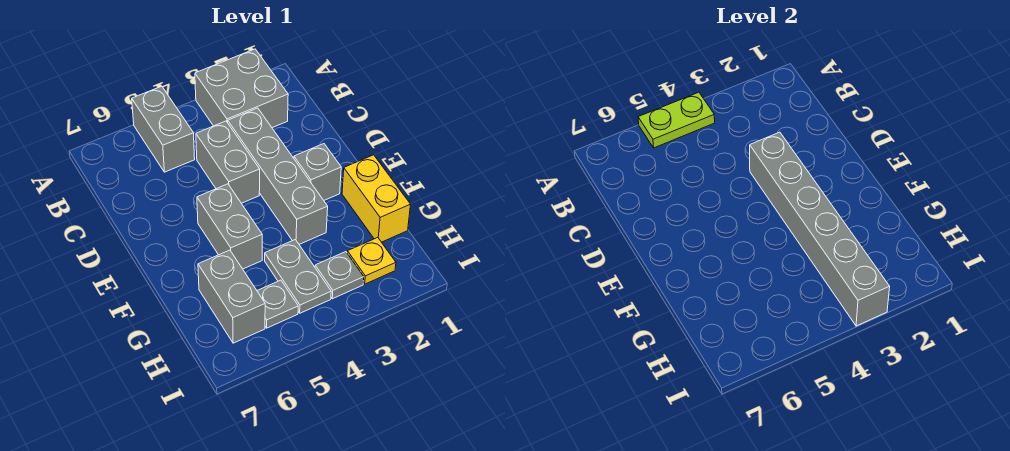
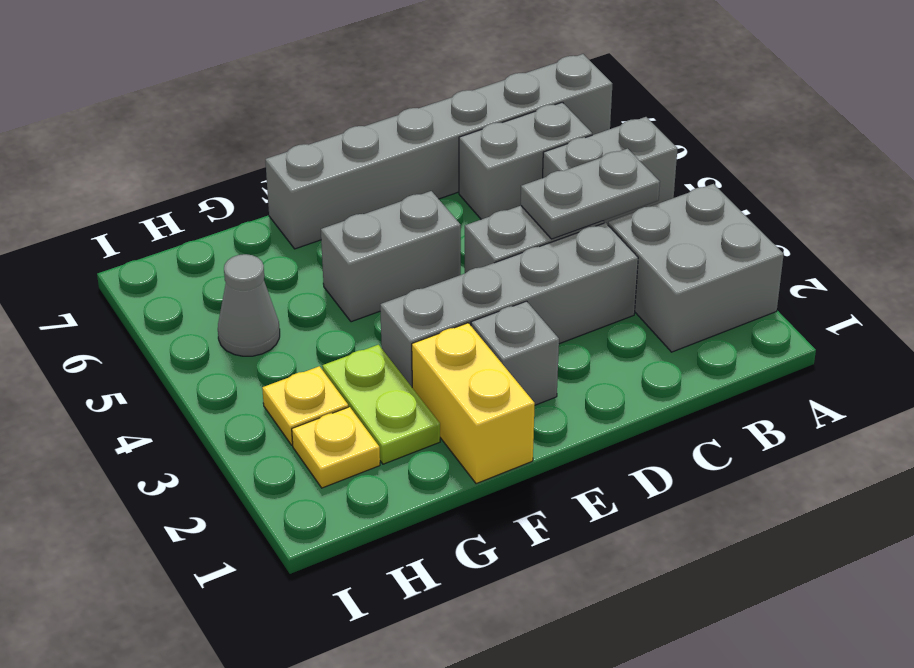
lime 1x2 plate [638,92,715,148] -> lime 1x2 plate moved to [322,345,440,464]
grey 1x6 brick [750,132,890,326] -> grey 1x6 brick moved to [265,54,613,249]
yellow 1x2 brick [342,155,411,242] -> yellow 1x2 brick turned to [412,323,535,484]
grey 1x2 plate [265,240,331,313] -> grey 1x2 plate moved to [521,149,660,239]
grey 1x2 brick [198,250,265,343] -> grey 1x2 brick moved to [459,102,592,219]
grey 1x1 plate [315,252,364,299] -> yellow 1x1 plate [262,366,348,445]
grey 1x1 plate [257,280,298,328] -> grey 1x1 cone [218,254,280,356]

